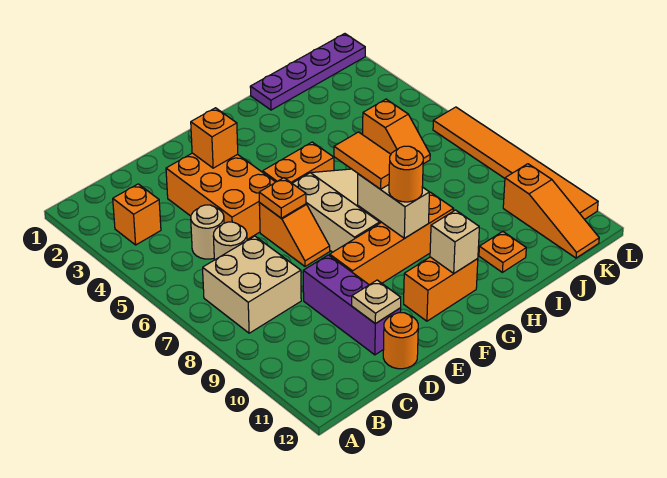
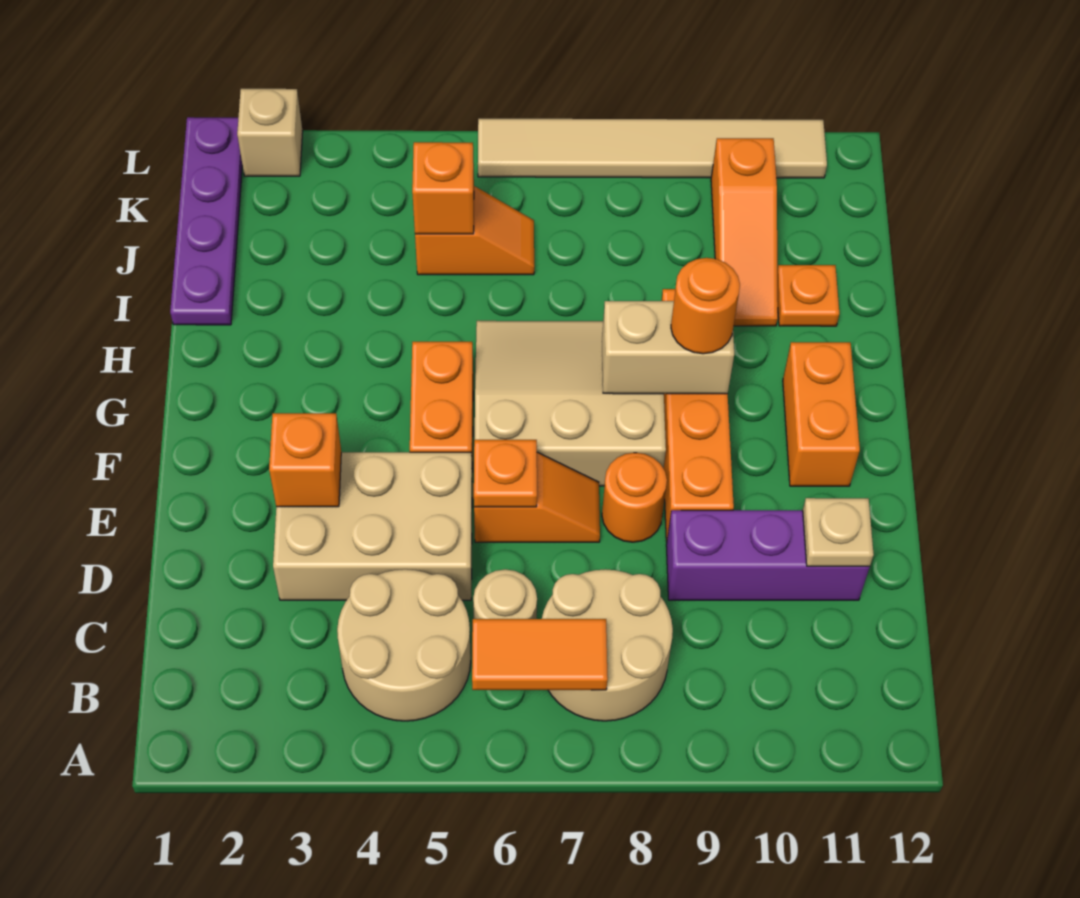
orange 1x1 brick [113,184,161,245] -> orange 1x1 brick moved to [412,142,474,234]
tan 2x2 brick [203,236,301,333] -> tan 2x2 round brick [542,569,673,721]
tan 1x1 round brick [191,205,224,259] -> tan 2x2 round brick [337,569,471,721]
orange 2x3 brick [166,153,275,240] -> tan 2x3 brick [273,452,472,600]
orange 1x1 round brick [383,313,418,369] -> orange 1x1 round brick moved to [602,453,667,542]
orange 1x2 tile [334,132,391,189] -> orange 1x2 tile moved to [472,619,608,690]
tan 1x1 brick [430,210,479,273] -> tan 1x1 brick moved to [237,89,303,176]
orange 1x3 slope [503,164,599,258] -> orange 1x3 slope turned to [711,138,778,326]
orange 1x6 tile [433,107,598,219] -> tan 1x6 tile [478,119,827,178]

